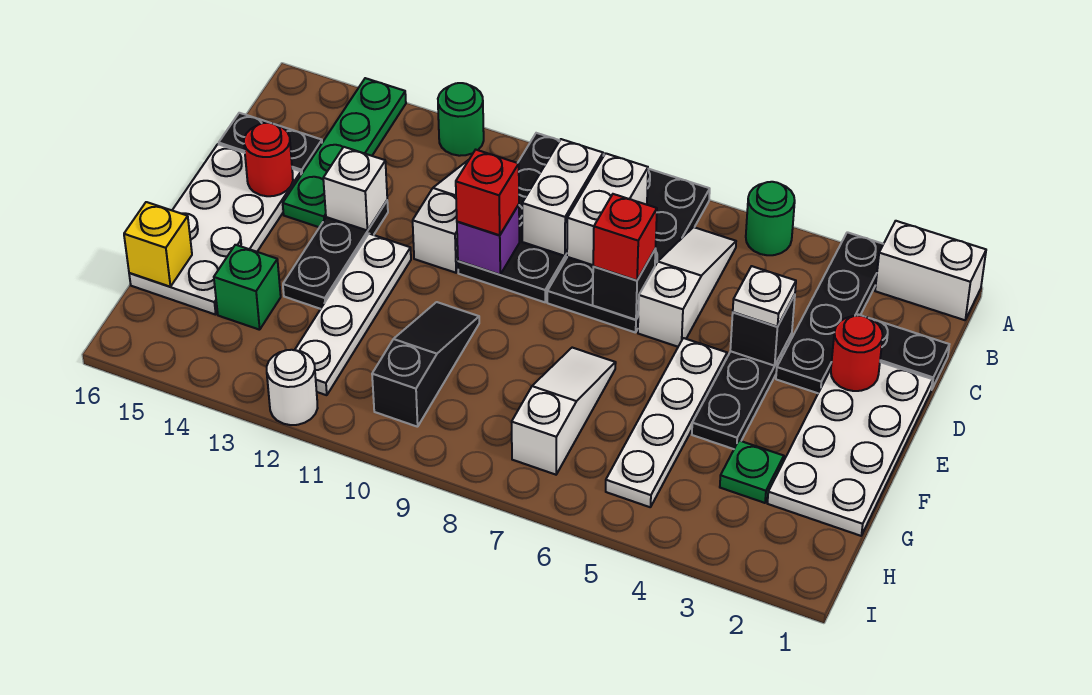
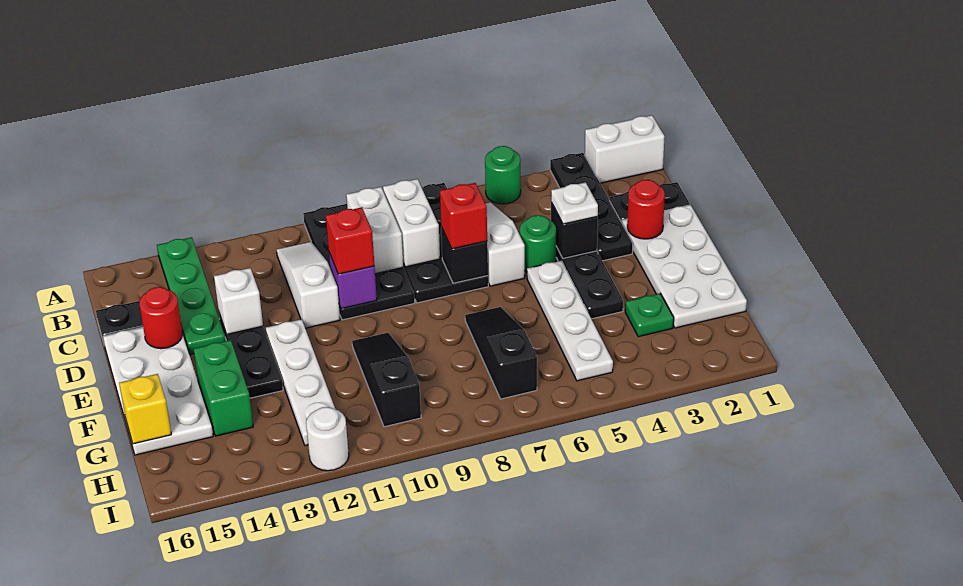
green 1x1 round brick [438,83,484,156] -> green 1x1 round brick moved to [520,215,556,272]
white 1x3 slope [512,348,616,475] -> black 1x3 slope [465,307,537,399]
green 1x1 brick [214,245,281,330] -> green 1x2 brick [194,340,253,436]

